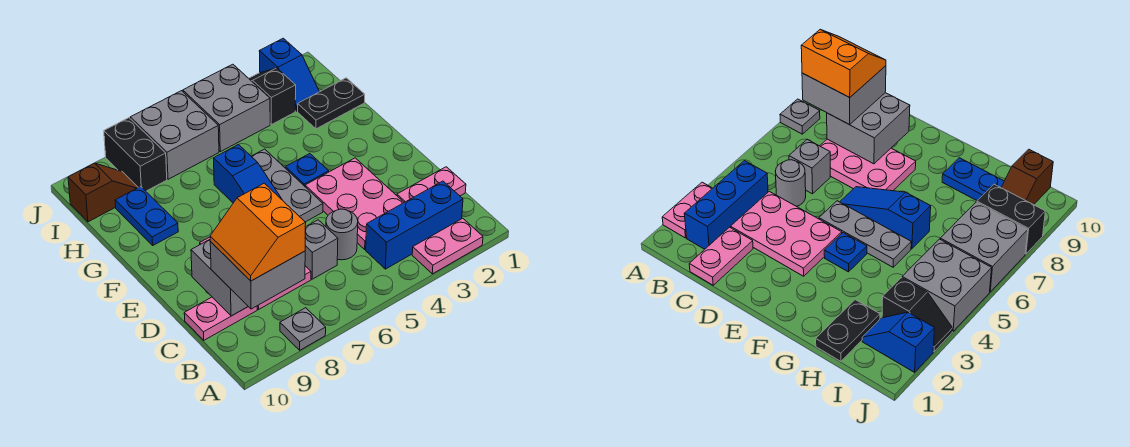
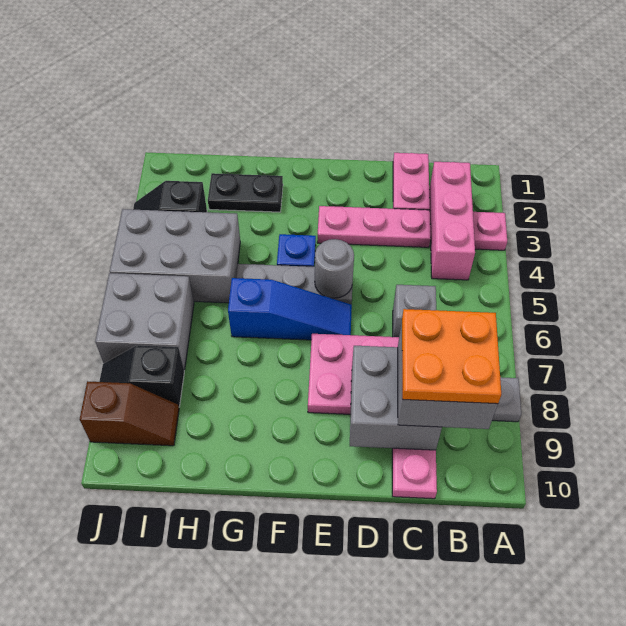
pink 1x2 plate [412,218,483,274] -> pink 1x1 plate [473,212,507,250]
blue 1x3 brick [366,181,463,269] -> pink 1x3 brick [429,162,475,280]
orange 2x2 slope [210,183,306,281] -> orange 2x2 plate [402,309,501,404]
pink 2x3 plate [305,158,404,249] -> pink 1x3 plate [317,206,431,247]
grey 1x1 round brick [326,209,358,260] -> grey 1x1 round brick moved to [315,239,354,298]
blue 1x2 plate [115,186,178,245] -> none
black 1x2 plate [298,78,365,129] -> black 1x2 plate turned to [208,173,283,212]
blue 1x2 slope [259,38,319,111] -> none
grey 2x2 brick [183,64,270,152] -> grey 2x3 brick [110,209,240,303]
black 1x2 brick [104,118,167,191] -> black 1x2 slope [99,345,184,407]
brown 1x2 slope [68,163,138,222] -> brown 1x2 slope turned to [80,381,179,446]

